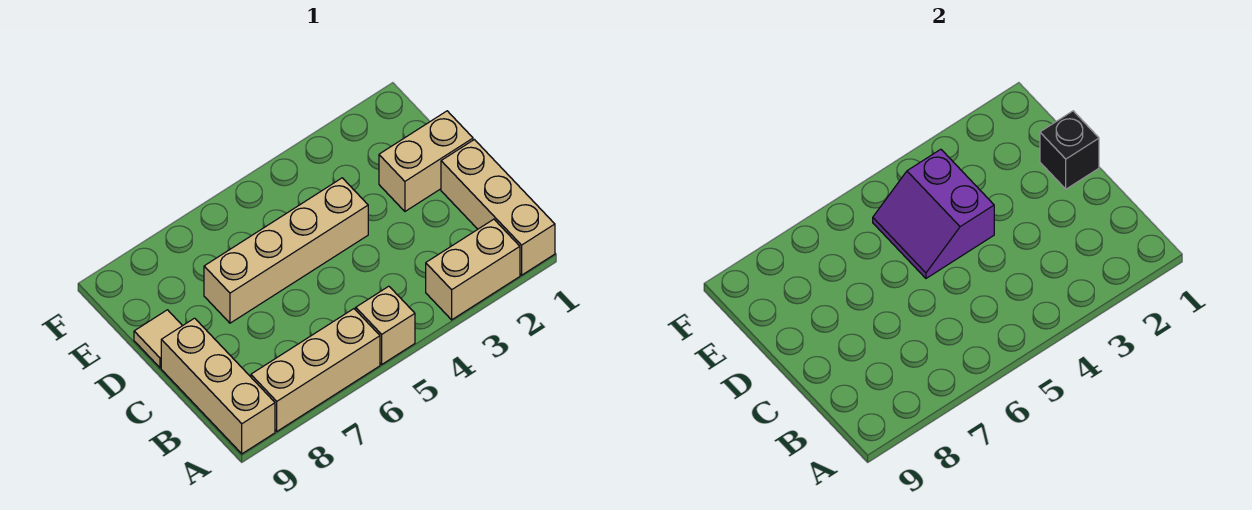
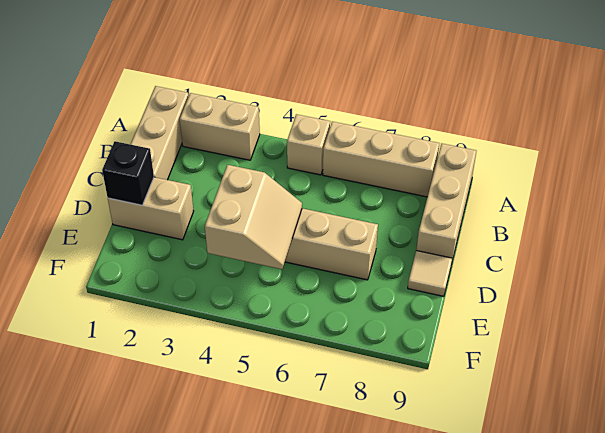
purple 2x2 slope [873,149,994,278] -> tan 2x2 slope [205,165,302,269]

